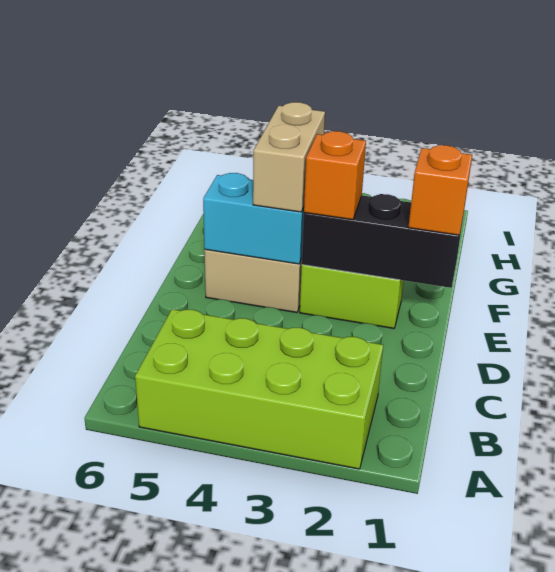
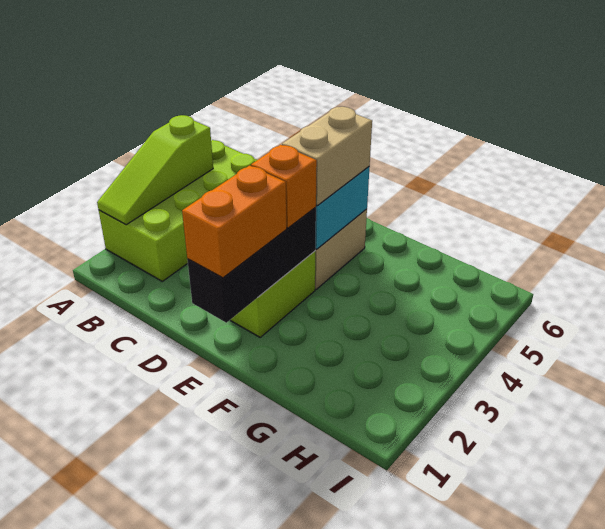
none -> lime 1x3 slope [97,115,213,225]
orange 1x1 brick [408,145,472,235] -> orange 1x2 brick [182,165,287,278]
tan 1x2 brick [253,102,325,212] -> tan 1x2 brick turned to [282,107,372,205]

